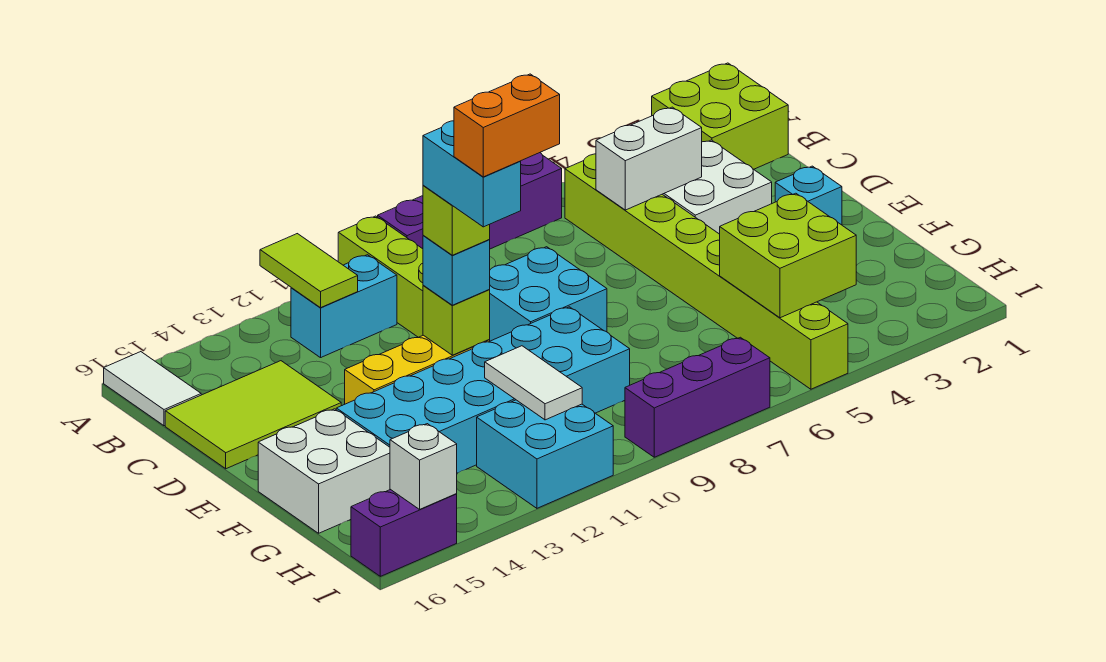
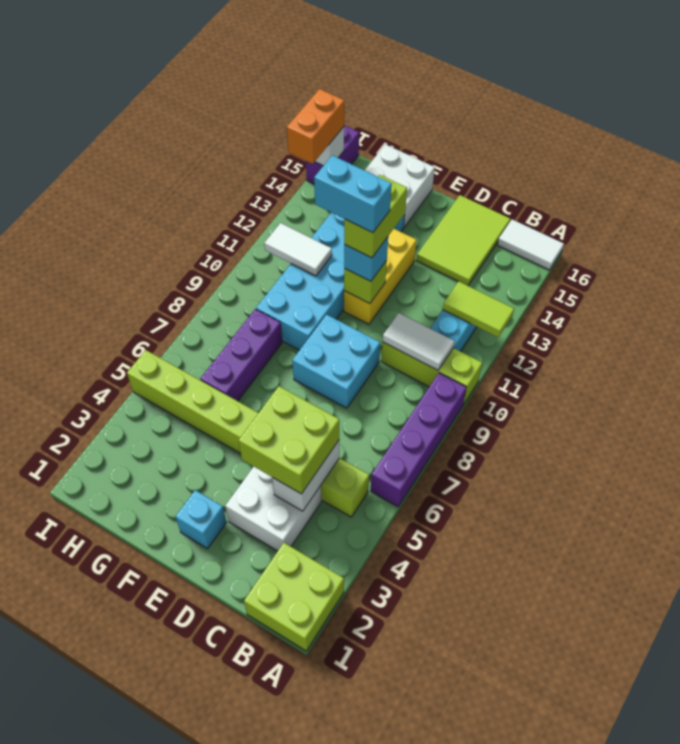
none -> white 1x2 tile [383,313,454,370]
lime 1x1 brick [423,185,490,255] -> lime 1x2 brick [344,175,407,258]
orange 1x2 brick [454,74,560,177] -> orange 1x2 brick moved to [287,89,345,164]
lime 2x2 brick [720,193,856,318] -> lime 2x2 brick moved to [238,386,339,494]
cyan 2x2 brick [477,400,613,508] -> none
purple 1x3 brick [625,337,770,457] -> purple 1x3 brick moved to [200,309,282,401]

